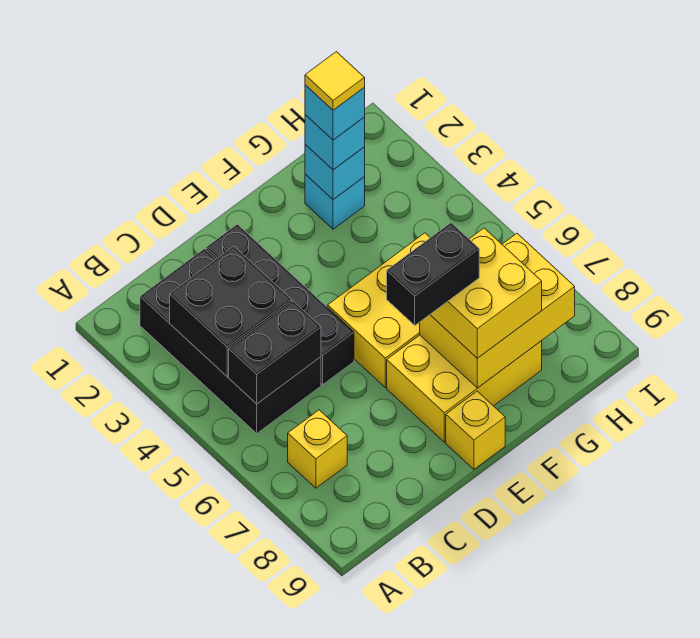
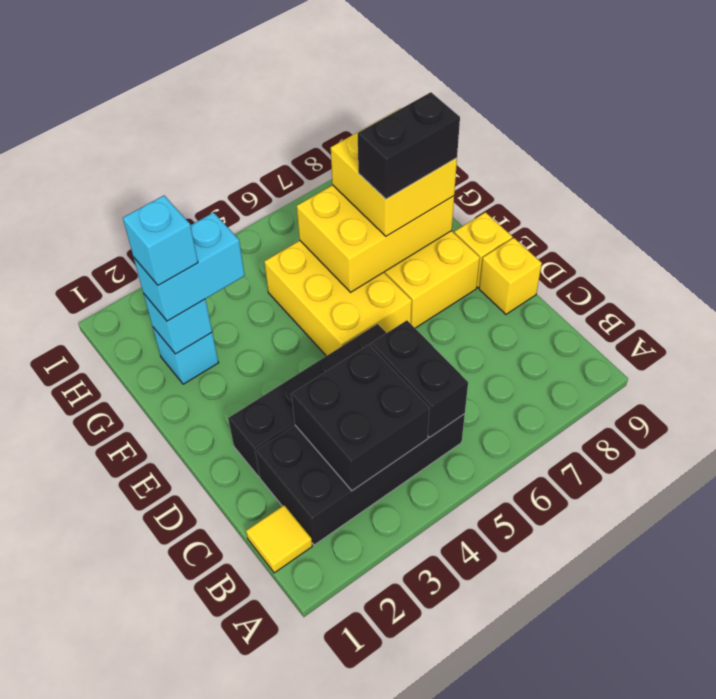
yellow 1x1 brick [288,410,347,488] -> yellow 1x1 brick moved to [479,238,542,314]
black 1x2 brick [387,223,479,325] -> black 1x2 brick turned to [358,92,460,199]
yellow 2x3 brick [420,233,575,388] -> yellow 2x3 brick turned to [297,185,454,292]
cyan 1x1 brick [305,115,365,170] -> cyan 1x2 brick [134,212,245,321]
yellow 1x1 tile [305,52,365,110] -> yellow 1x1 tile moved to [246,505,312,573]

